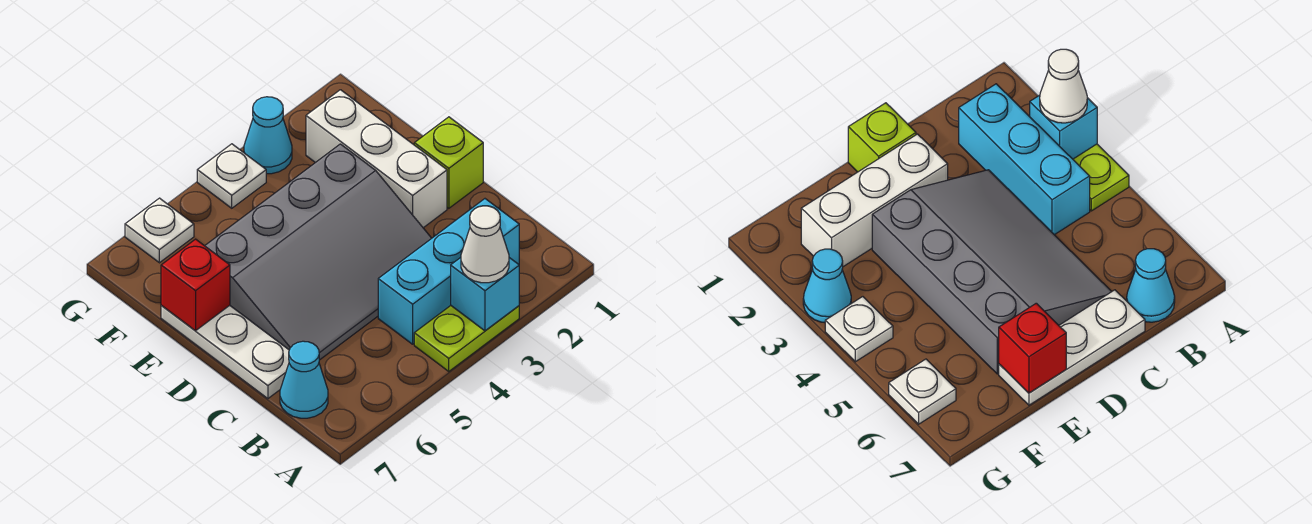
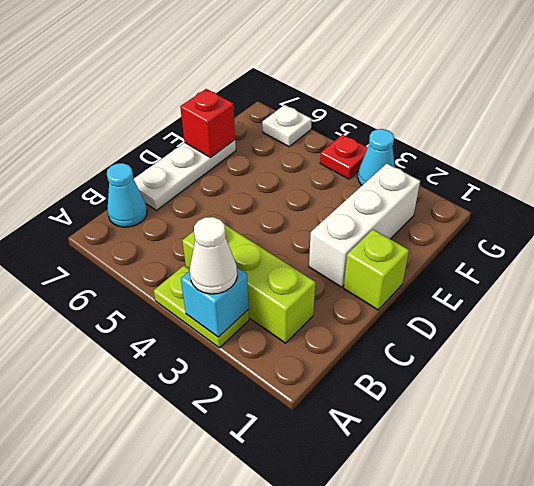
cyan 1x3 brick [378,199,519,344] -> lime 1x3 brick [182,225,315,343]
grey 3x4 slope [205,144,432,360] -> none
white 1x1 plate [197,144,266,208] -> red 1x1 plate [320,135,368,179]

